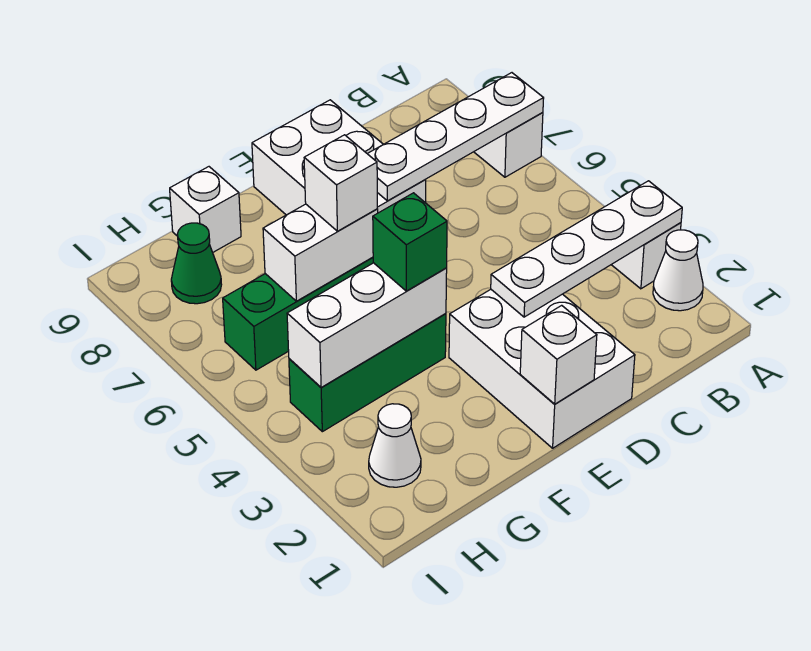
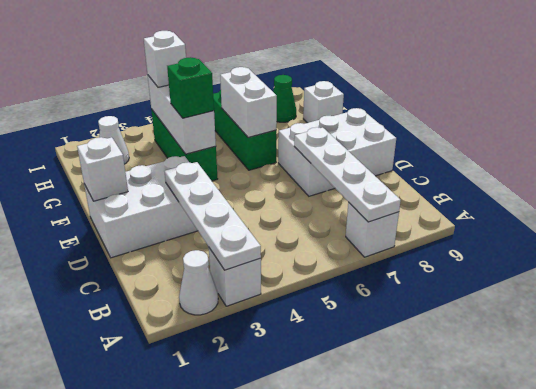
white 1x1 brick [304,135,377,231] -> white 1x1 brick moved to [144,31,186,87]

